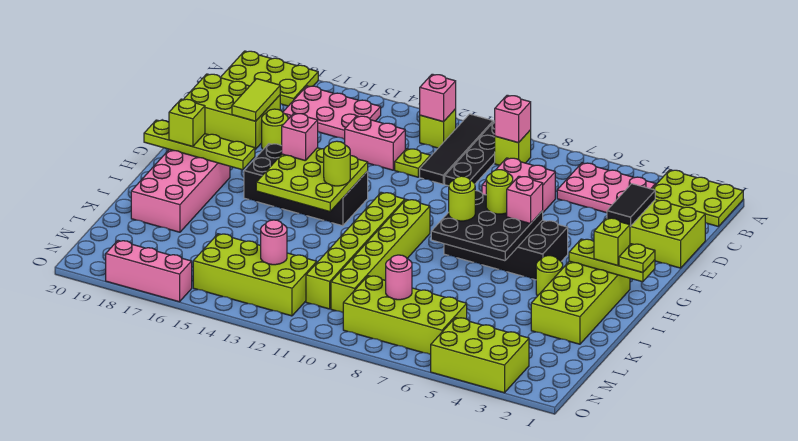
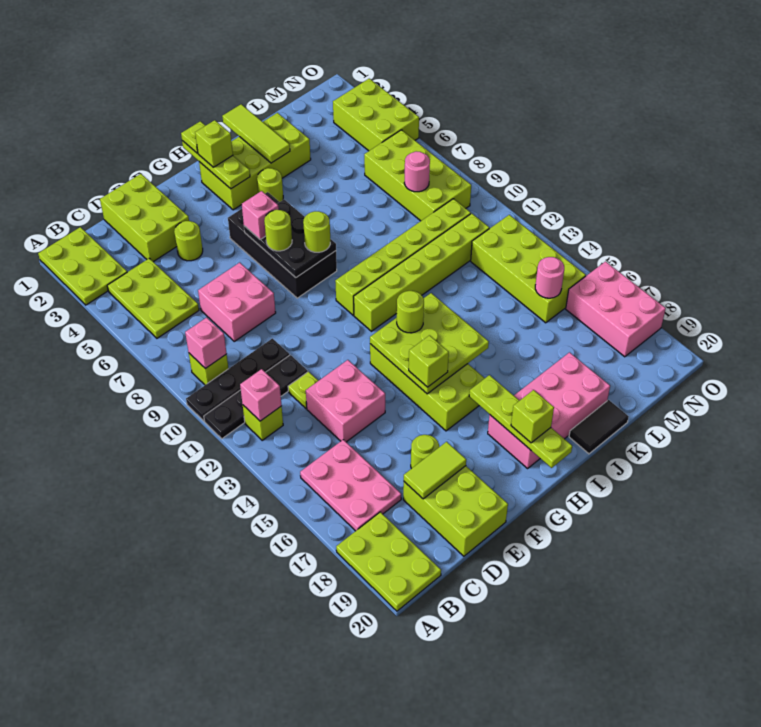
black 1x4 tile [420,114,493,184] -> black 1x4 plate [204,355,308,439]
pink 2x3 plate [557,163,656,213] -> lime 2x3 plate [107,258,199,338]
black 1x2 tile [607,184,655,226] -> black 1x2 tile moved to [569,400,629,454]
pink 1x2 brick [345,116,405,170] -> pink 2x2 brick [306,360,385,442]
none -> lime 1x1 round brick [174,221,203,261]
black 3x3 plate [431,191,543,261] -> black 2x3 plate [244,200,336,278]
black 2x4 brick [244,144,368,226] -> lime 2x4 brick [370,344,485,431]
pink 1x1 brick [282,113,318,161] -> lime 1x1 brick [409,335,449,387]
none -> lime 1x3 tile [222,104,290,163]
pink 1x1 round brick [261,220,287,265] -> pink 1x1 round brick moved to [535,257,564,298]
pink 1x3 brick [106,241,192,302] -> pink 2x3 brick [566,262,666,357]

